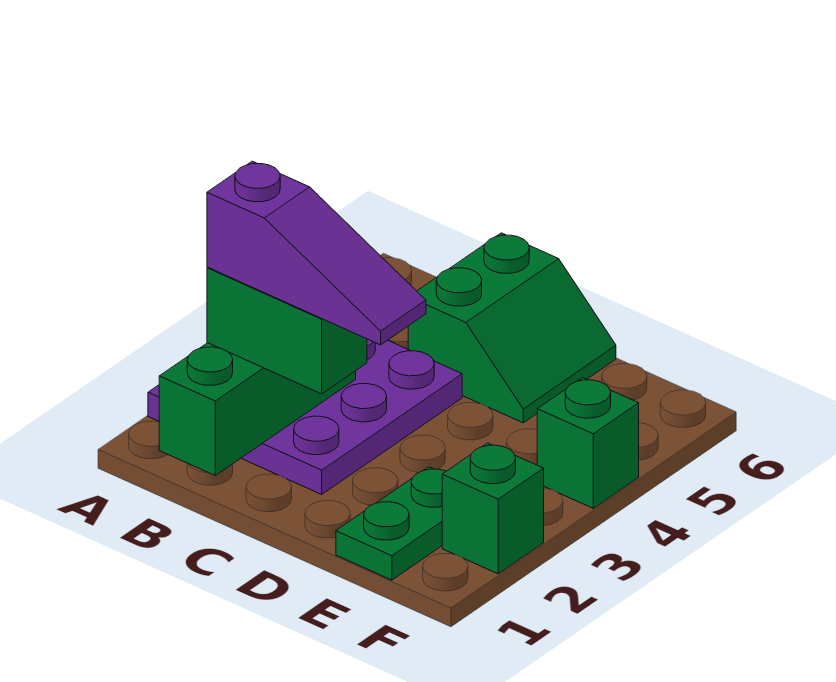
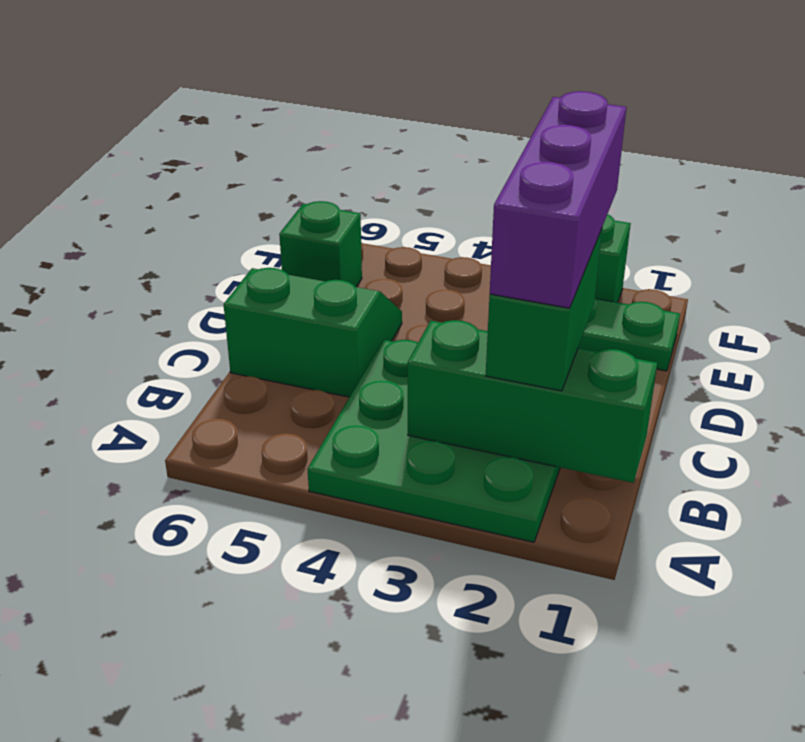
purple 3x3 plate [148,339,462,494] -> green 3x3 plate [308,340,560,542]
purple 1x3 slope [207,161,426,345] -> purple 1x3 brick [490,91,626,308]
green 1x1 brick [537,378,639,508] -> green 1x1 brick moved to [279,201,362,287]

